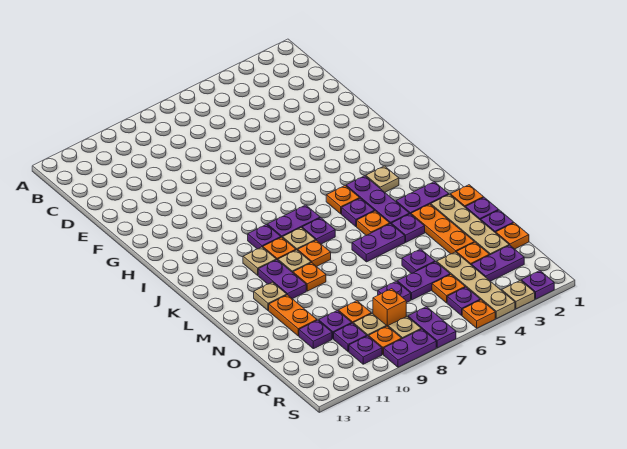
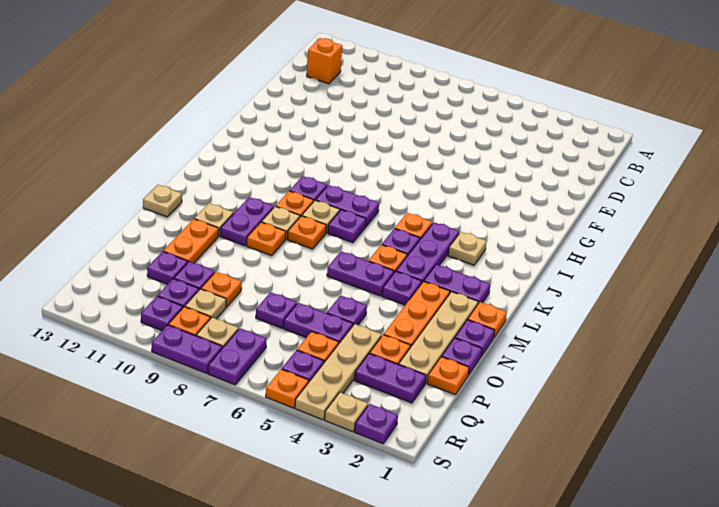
tan 1x1 plate [243,247,276,275] -> tan 1x1 plate moved to [143,185,182,217]
orange 1x1 brick [373,289,406,326] -> orange 1x1 brick moved to [307,38,342,84]

